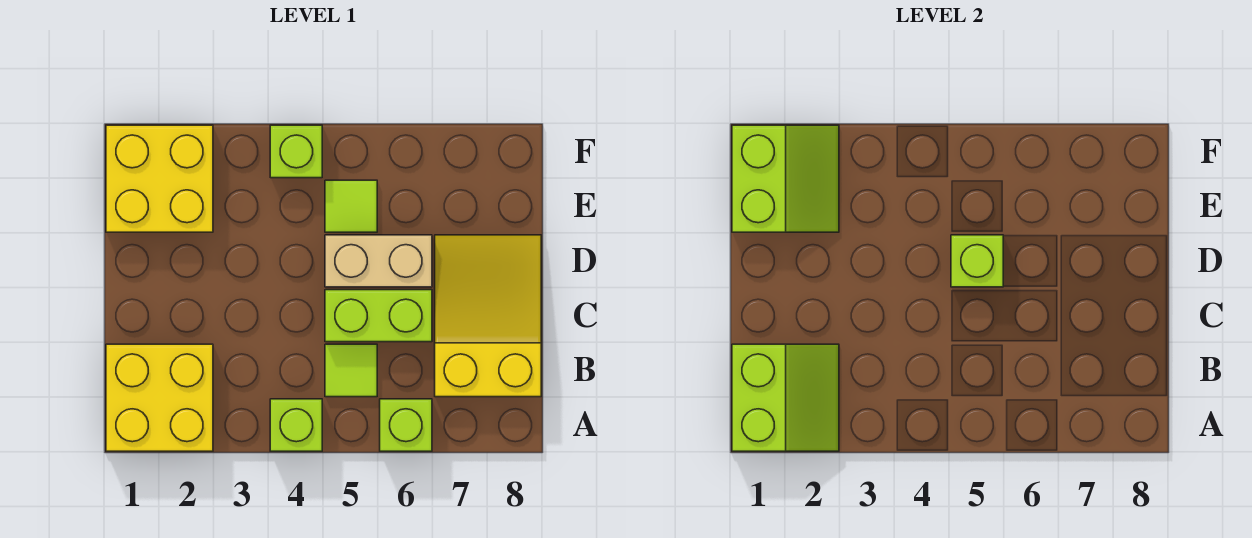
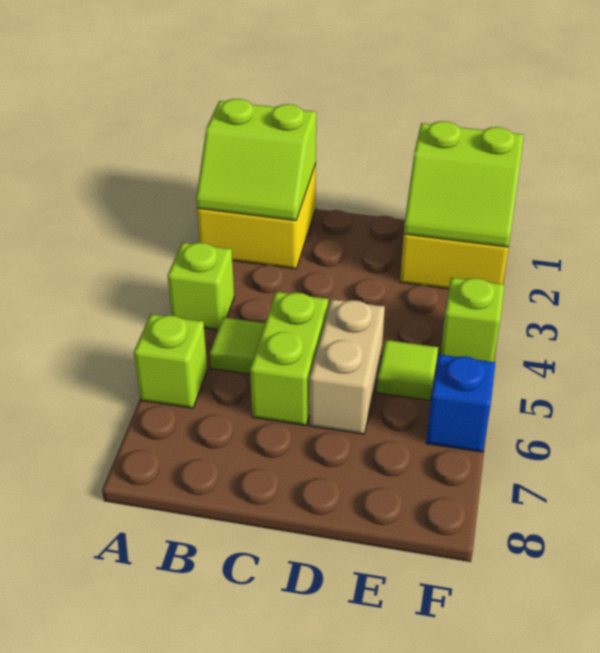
yellow 2x3 slope [435,235,541,397] -> none
lime 1x1 brick [951,235,1003,287] -> none
none -> blue 1x1 brick [426,354,495,452]

